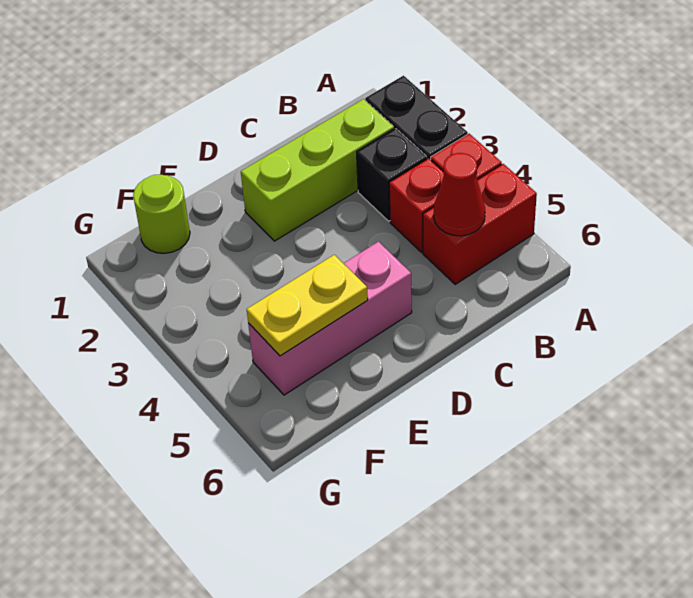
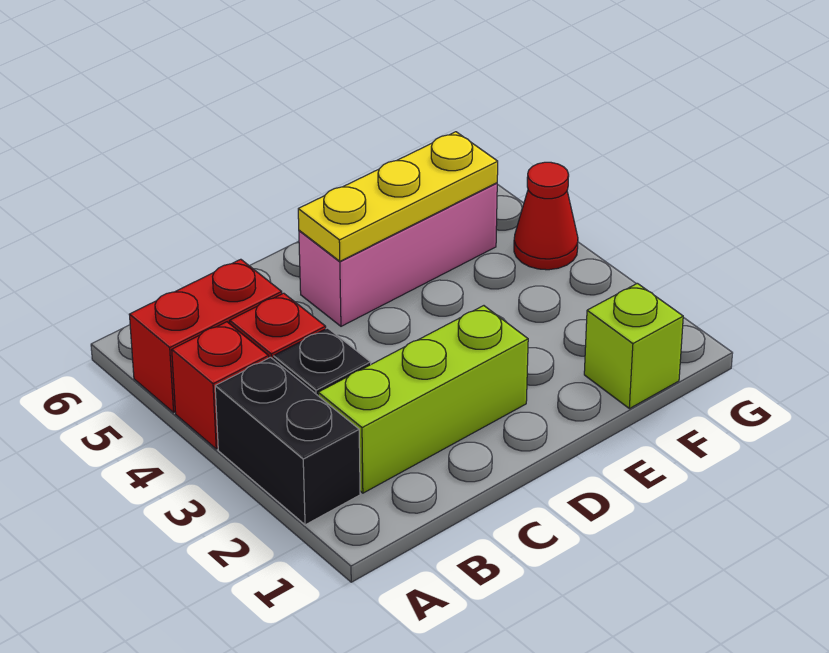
red 1x1 cone [434,153,485,236] -> red 1x1 cone moved to [514,162,578,270]
yellow 1x2 plate [247,255,368,356] -> yellow 1x3 plate [298,132,498,261]
lime 1x1 round brick [133,175,190,253] -> lime 1x1 brick [584,283,683,409]

